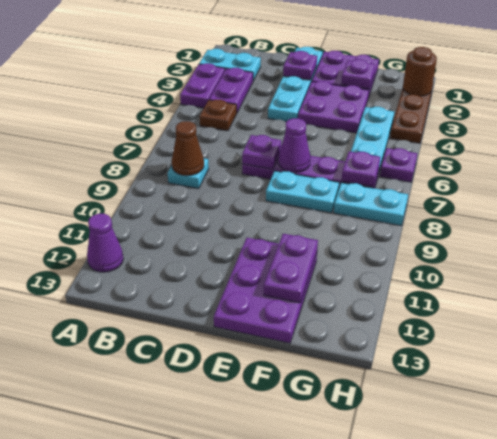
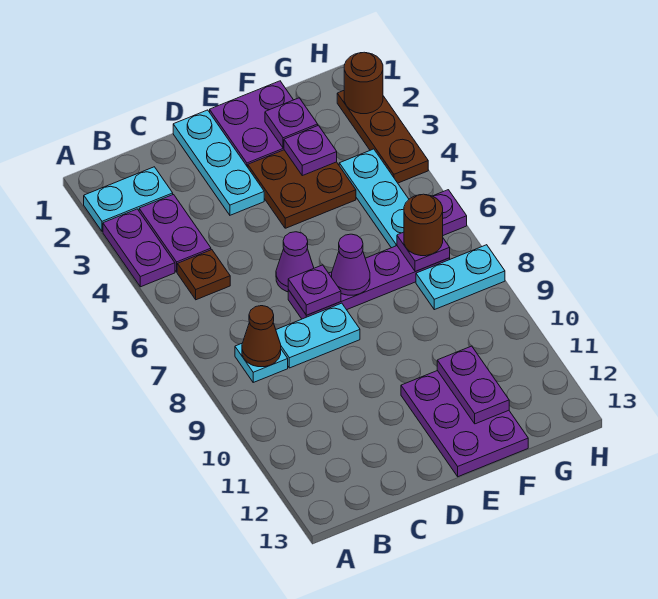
purple 1x1 cone [87,214,123,272] -> purple 1x1 cone moved to [276,232,314,292]
cyan 1x4 plate [268,47,323,122] -> cyan 1x3 plate [173,110,264,215]
purple 1x1 plate [283,51,317,80] -> purple 1x1 plate moved to [284,125,337,176]
purple 2x2 plate [298,81,369,133] -> brown 2x2 plate [248,150,356,228]
cyan 1x2 plate [266,171,339,213] -> cyan 1x2 plate moved to [276,303,360,368]
none -> brown 1x1 round brick [404,194,443,256]

